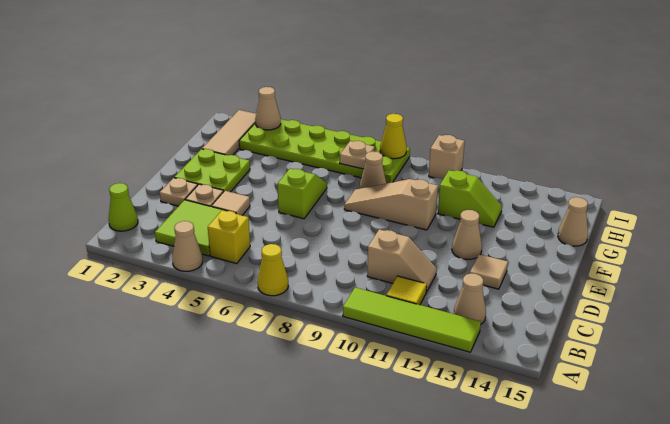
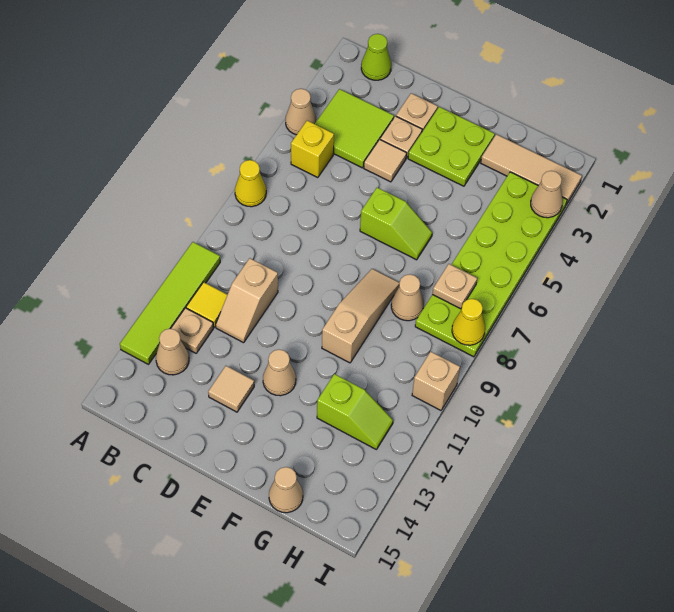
none -> tan 1x1 plate [171,308,214,353]
lime 1x2 slope [438,170,502,227] -> lime 1x2 slope turned to [317,374,393,450]

